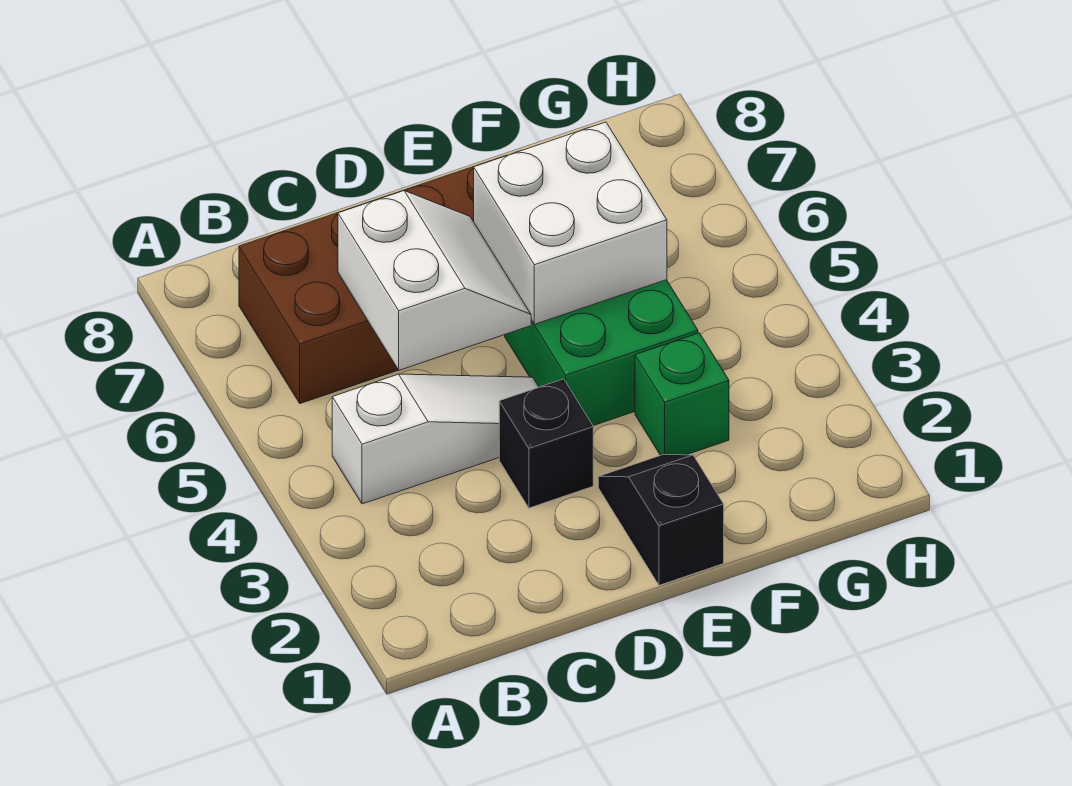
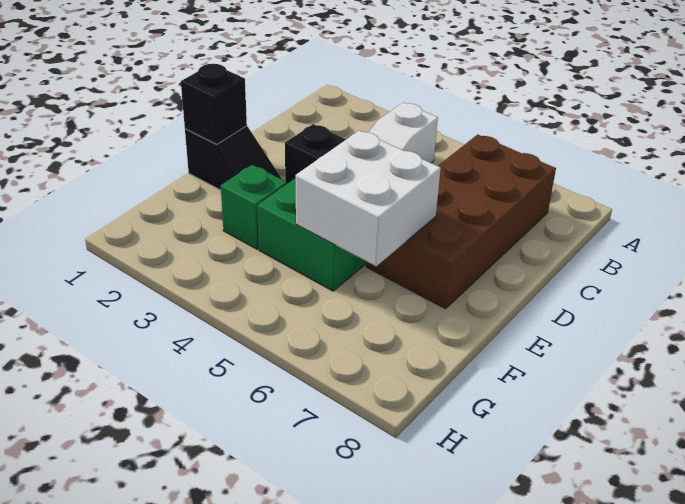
white 2x2 slope [338,191,531,370] -> none
none -> black 1x1 brick [181,64,247,144]

